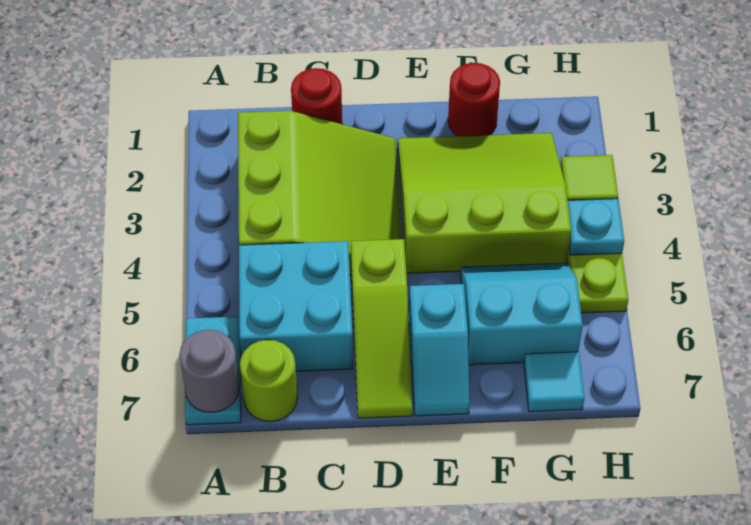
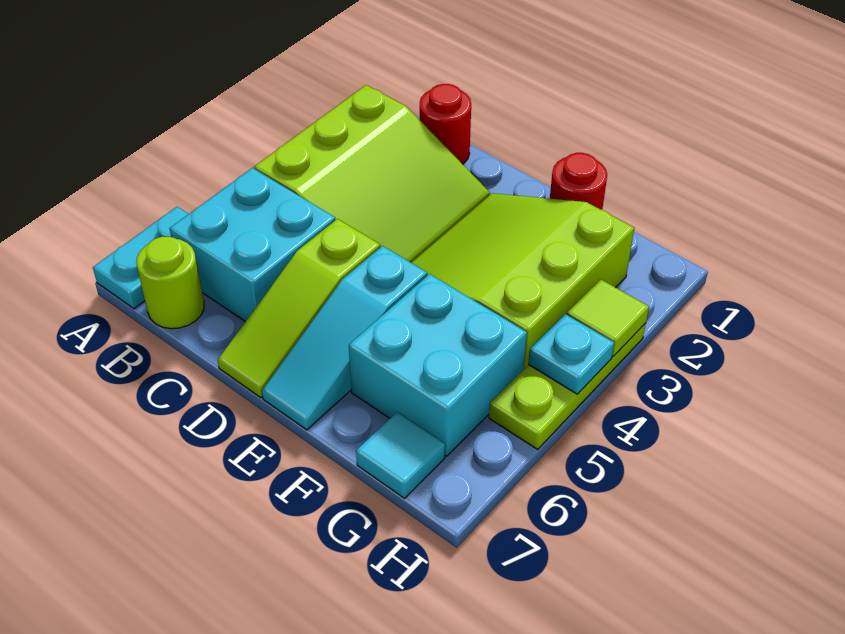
grey 1x1 round brick [179,330,240,412] -> none
lime 3x3 slope [398,133,571,273] -> lime 3x3 slope turned to [411,193,634,369]
cyan 1x2 slope [409,284,470,416] -> cyan 1x3 slope [262,246,427,430]
cyan 2x2 slope [460,263,583,365] -> cyan 2x2 brick [349,274,527,456]

